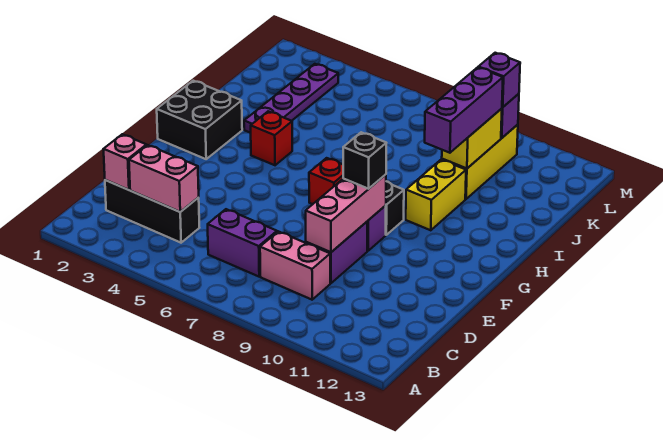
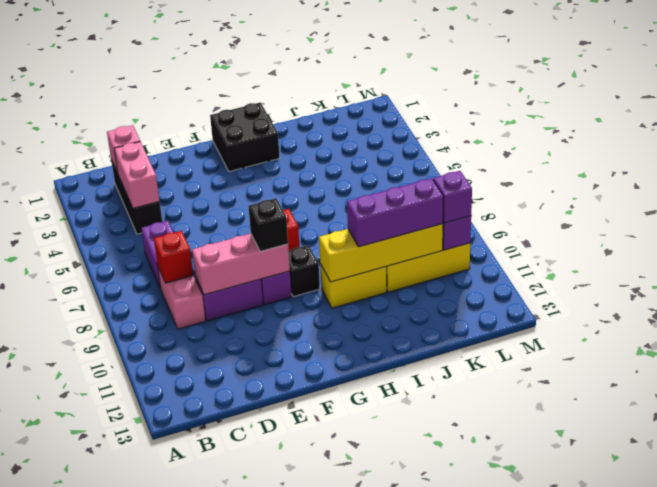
red 1x1 brick [251,111,292,165] -> red 1x1 brick moved to [154,231,193,283]
purple 1x4 plate [244,64,338,133] -> none
yellow 1x2 brick [442,109,502,169] -> yellow 1x4 brick [319,224,443,282]

